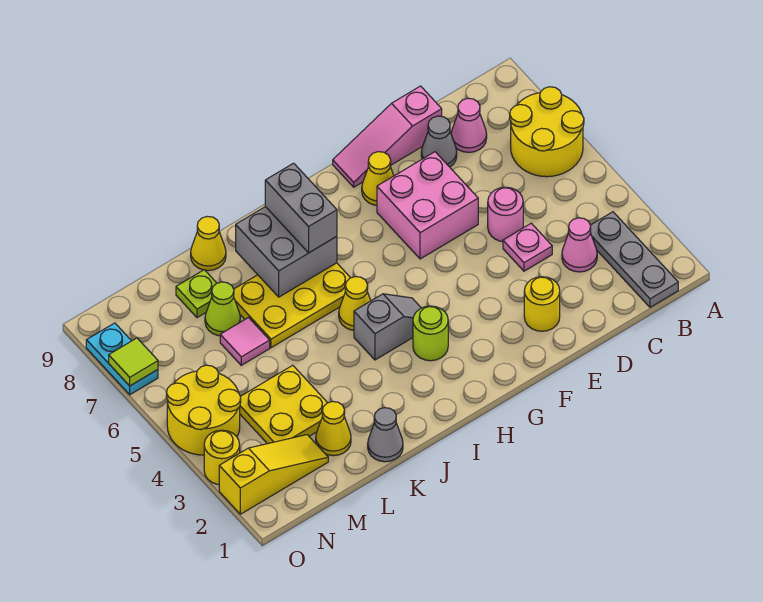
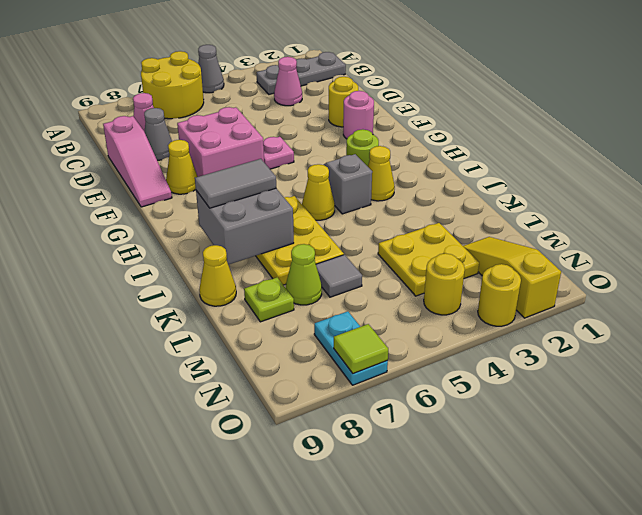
pink 1x1 plate [503,223,552,271] -> pink 1x1 plate moved to [263,137,294,169]
pink 1x1 round brick [488,187,523,242] -> pink 1x1 round brick moved to [343,91,374,139]
grey 1x2 brick [265,163,337,253] -> grey 1x2 tile [195,159,276,208]
grey 1x1 cone [368,408,403,462] -> grey 1x1 cone moved to [198,45,224,93]
yellow 1x1 cone [316,402,351,456] -> yellow 1x1 cone moved to [368,146,395,201]
pink 1x1 tile [220,318,270,365] -> grey 1x1 tile [316,255,362,297]
yellow 2x2 round brick [167,365,241,455] -> yellow 1x1 round brick [424,253,465,315]
cyan 1x2 plate [86,323,158,395] -> cyan 1x2 plate turned to [314,311,388,385]

